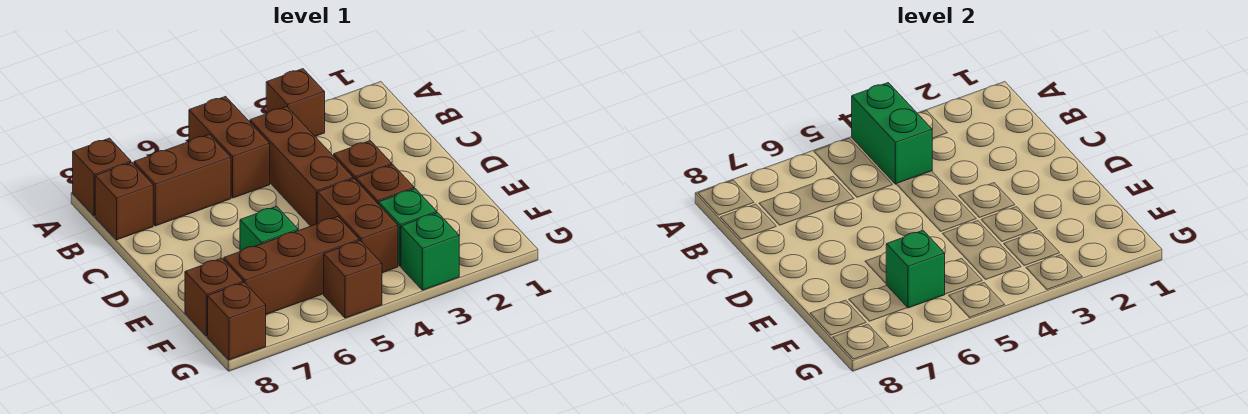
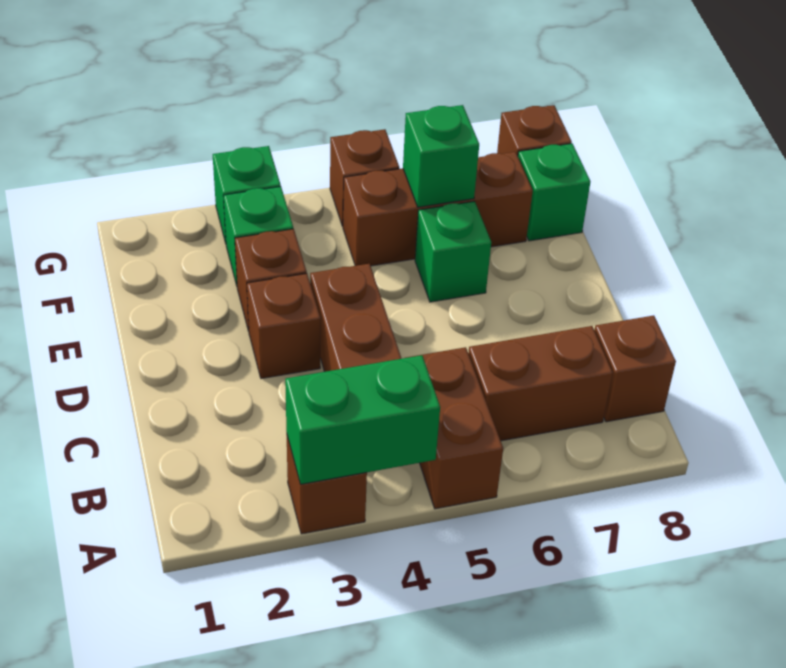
green 1x2 brick [852,83,932,184] -> green 1x2 brick turned to [285,355,440,484]
brown 1x1 brick [73,138,131,216] -> none
brown 1x2 brick [317,179,398,273] -> none
brown 1x1 brick [185,258,243,336] -> green 1x1 brick [518,143,590,241]

